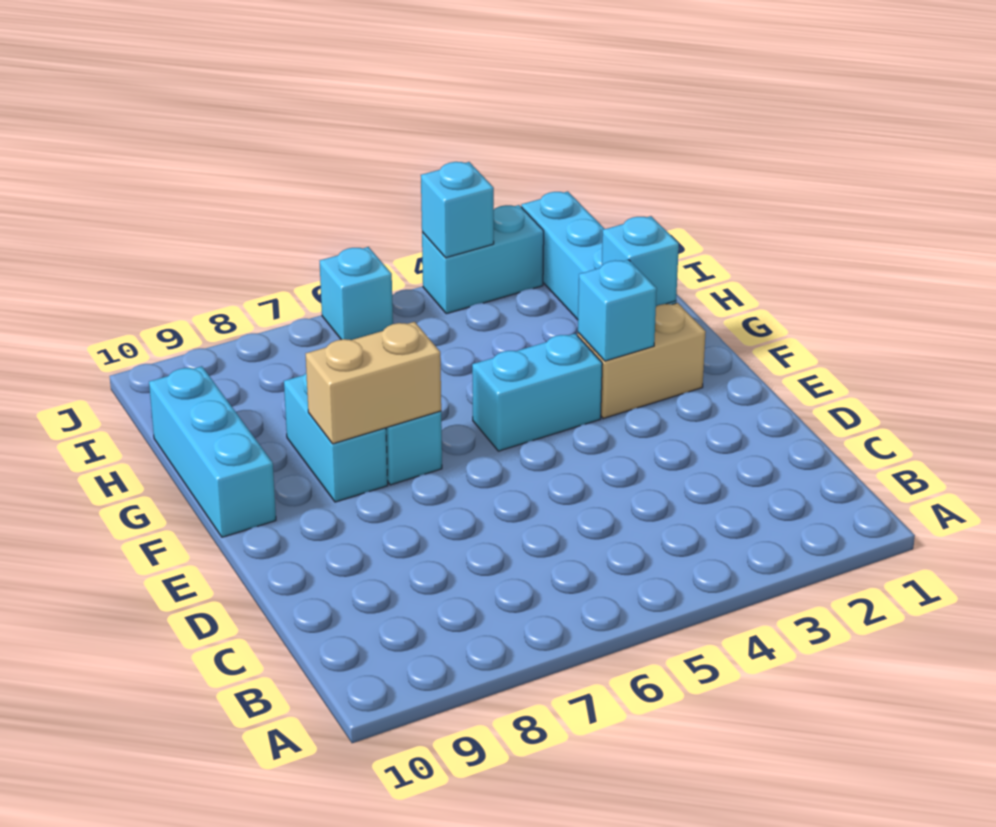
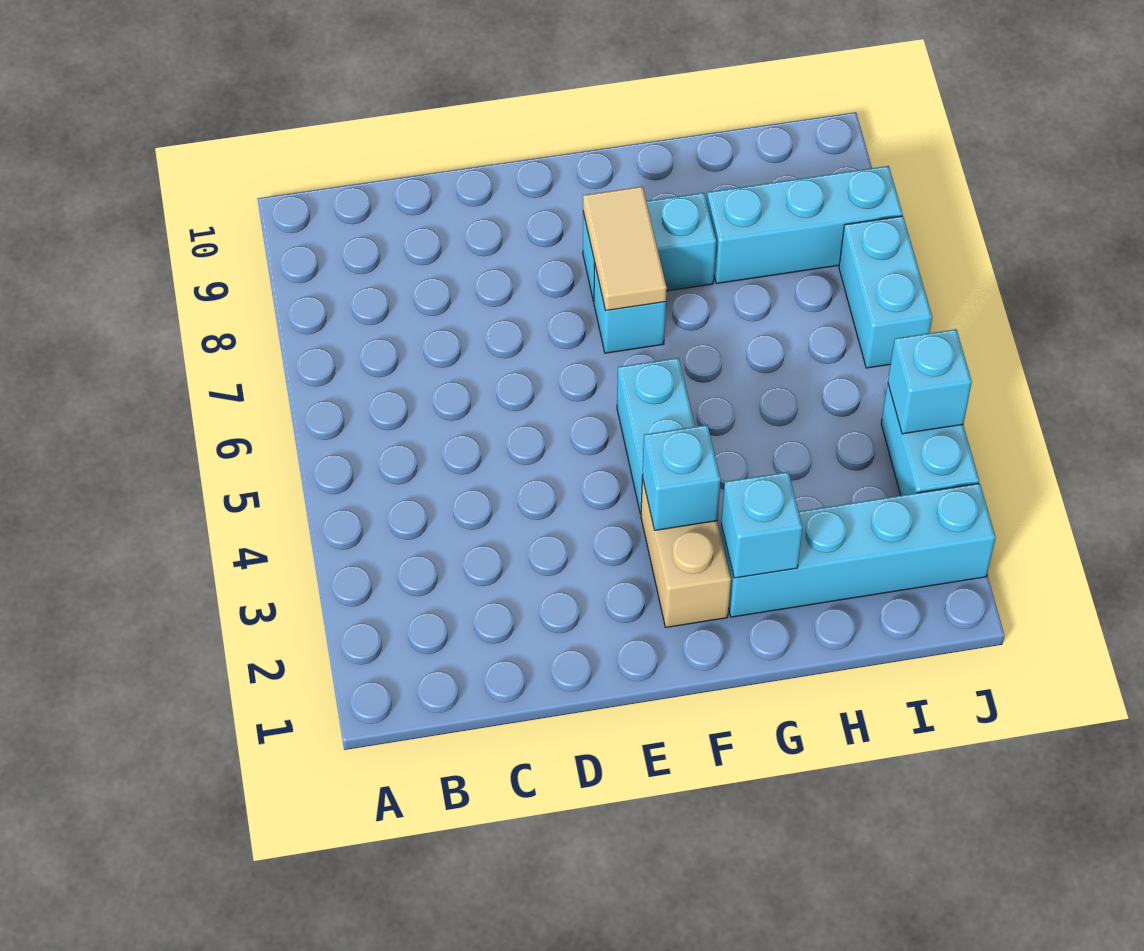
tan 1x2 brick [306,322,441,444] -> tan 1x2 tile [583,187,667,310]
cyan 1x3 brick [149,366,276,537] -> cyan 1x3 brick moved to [707,166,903,283]
cyan 1x1 brick [320,247,393,340] -> cyan 1x2 brick [839,216,932,368]

